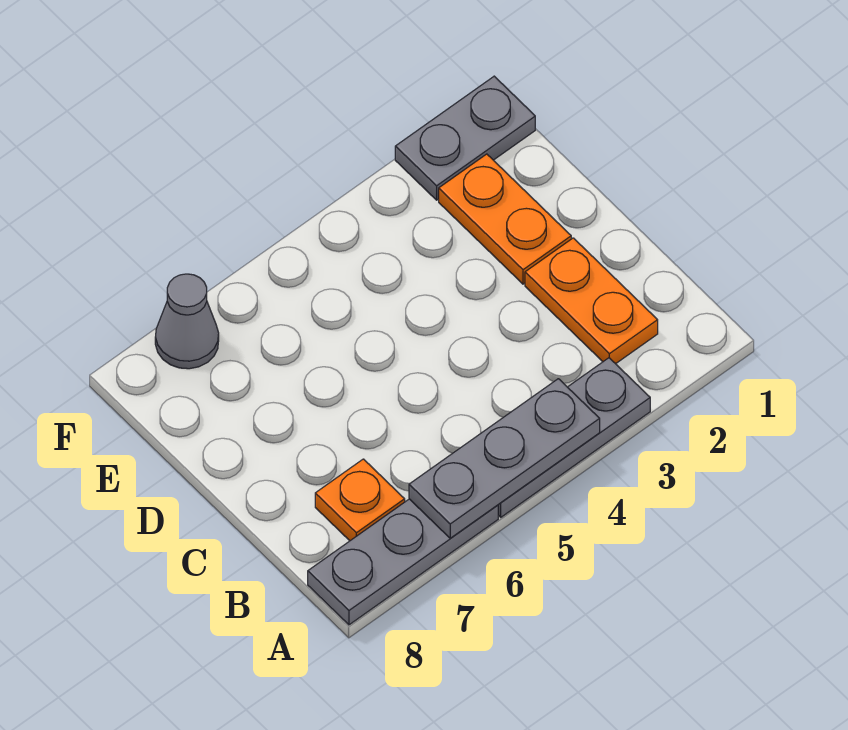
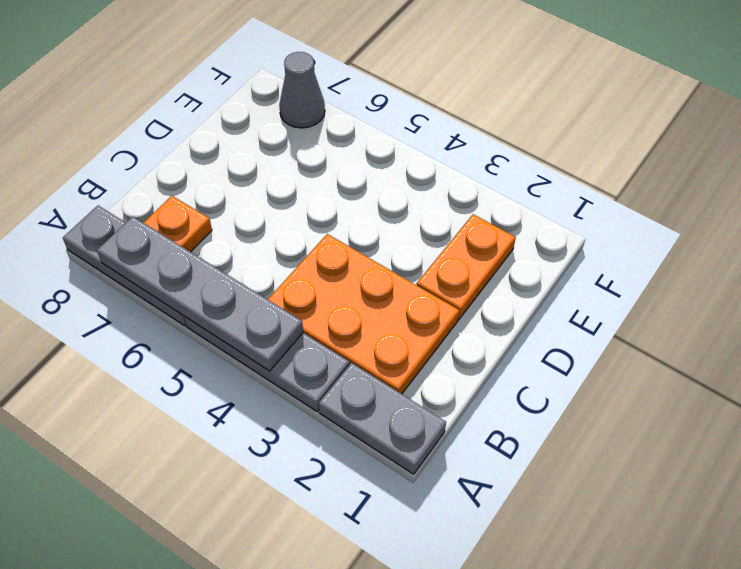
grey 1x3 plate [409,379,600,538] -> grey 1x4 plate [97,216,303,371]
orange 1x2 plate [525,238,658,364] -> orange 2x3 plate [268,234,459,394]
grey 1x2 plate [395,76,535,200] -> grey 1x2 plate moved to [319,363,446,474]

